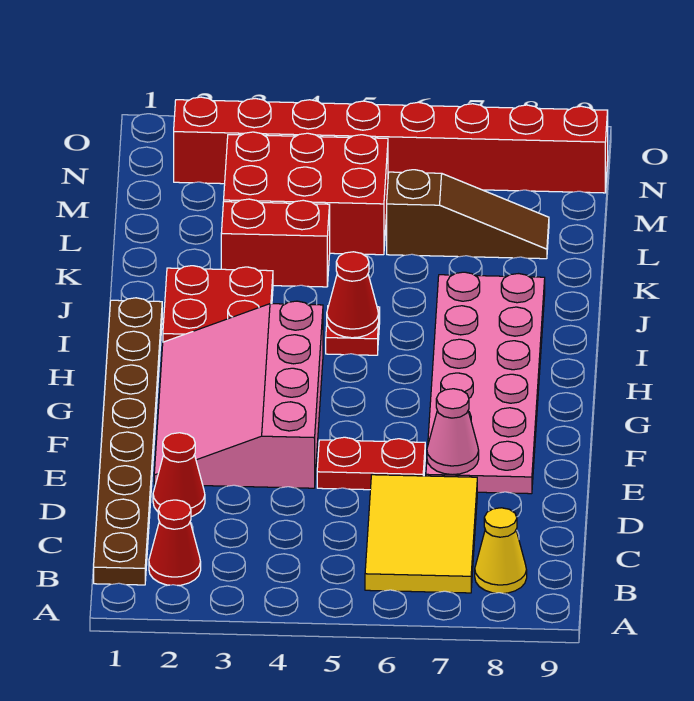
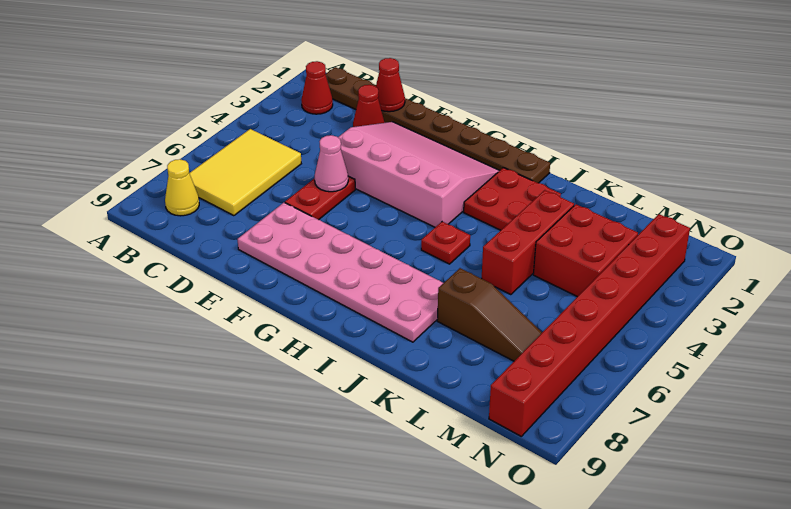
yellow 2x3 tile [365,475,477,593] -> yellow 2x3 tile turned to [189,129,301,216]
pink 1x1 cone [427,389,479,475] -> pink 1x1 cone moved to [315,135,348,192]
red 1x1 cone [327,252,379,338] -> red 1x1 cone moved to [376,58,405,112]
red 1x2 brick [221,199,330,287] -> red 1x3 brick [482,190,574,295]
red 2x3 brick [224,132,388,255] -> red 2x2 brick [533,204,638,297]
brown 1x3 slope [387,170,549,259] -> brown 1x3 slope turned to [437,268,542,361]

